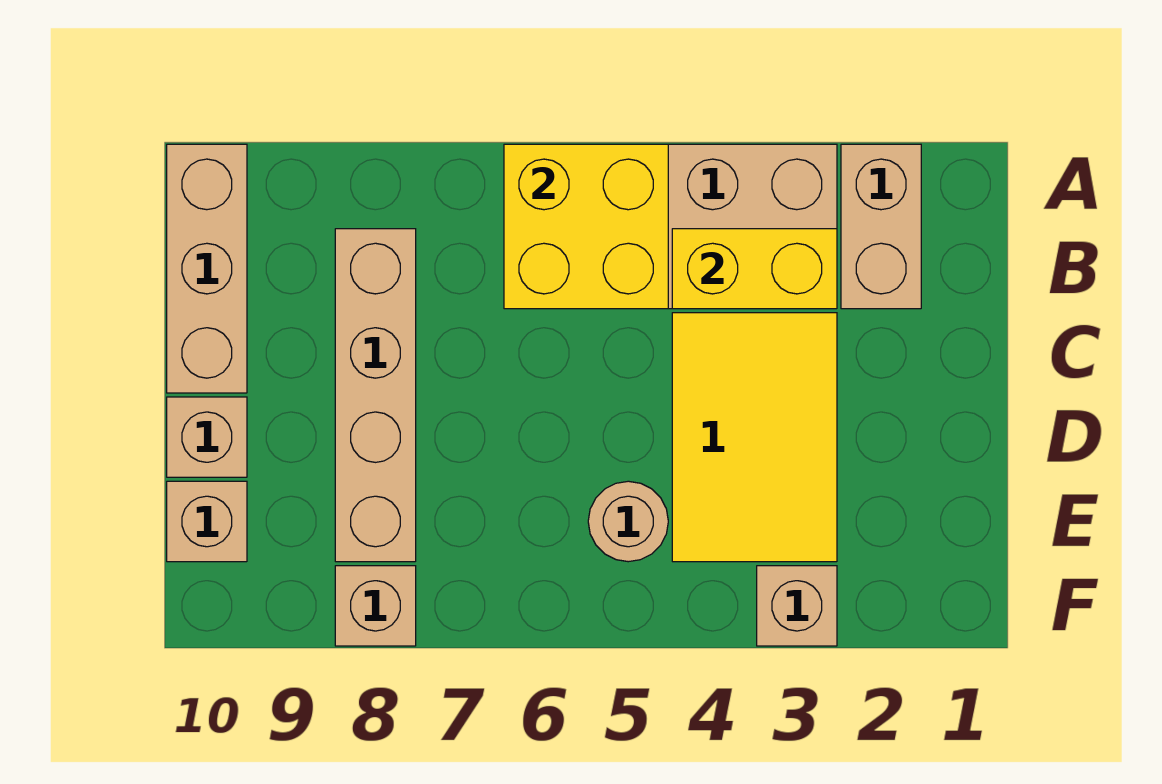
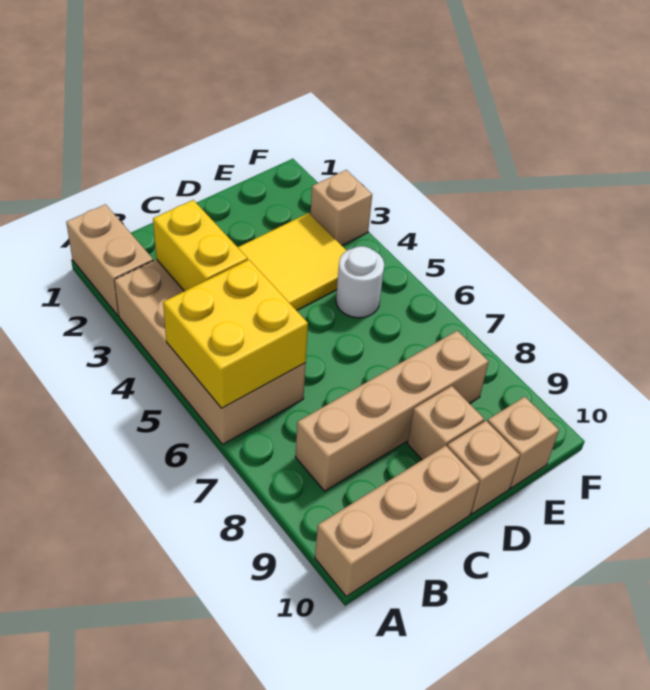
tan 1x2 brick [841,144,921,309] -> tan 1x2 brick turned to [66,204,153,316]
tan 1x1 round brick [588,481,668,562] -> white 1x1 round brick [336,246,384,318]
tan 1x1 brick [335,566,416,646] -> tan 1x1 brick moved to [407,386,484,460]

